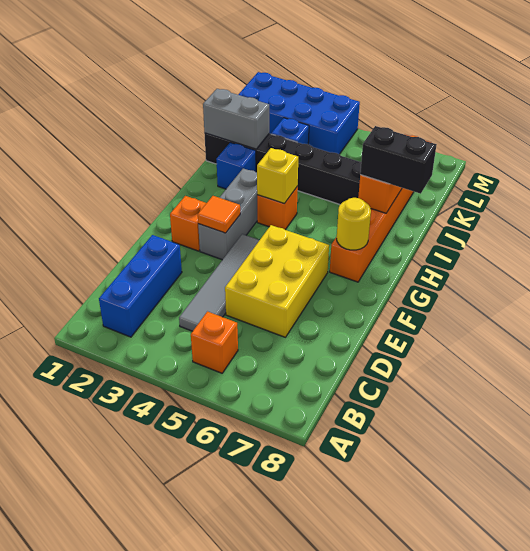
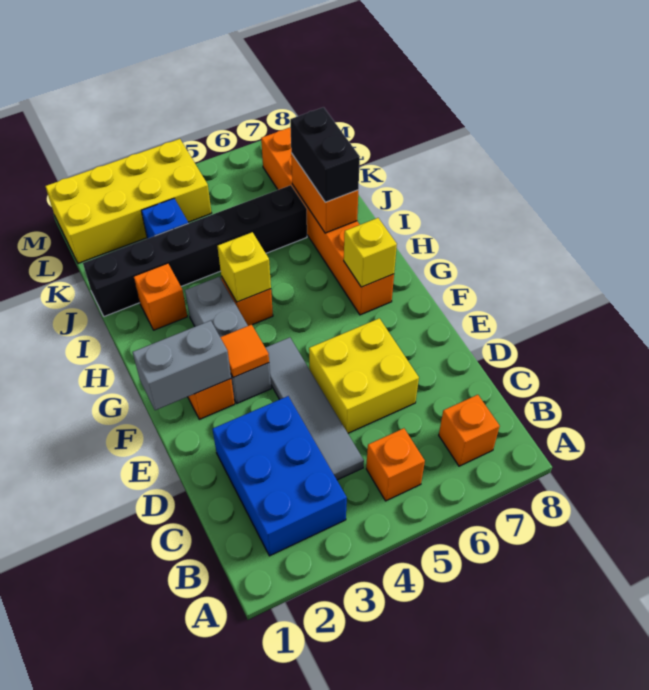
blue 1x3 brick [99,235,182,337] -> blue 2x3 brick [213,396,347,556]
none -> orange 1x1 brick [439,395,500,466]
yellow 2x3 brick [225,225,329,337] -> yellow 2x2 brick [309,318,419,433]
yellow 1x1 round brick [337,198,371,250] -> yellow 1x1 brick [344,218,397,287]
blue 1x1 brick [216,142,256,189] -> orange 1x1 brick [134,263,187,330]
black 1x2 brick [360,126,437,194] -> black 1x2 brick turned to [290,107,360,202]
grey 1x2 brick [203,89,269,149] -> grey 1x2 brick moved to [133,321,231,410]
blue 2x4 brick [238,72,360,154] -> yellow 2x4 brick [45,139,211,263]

